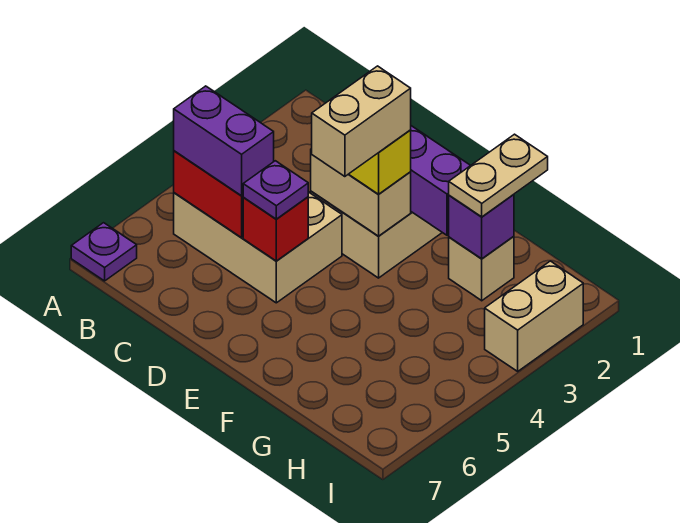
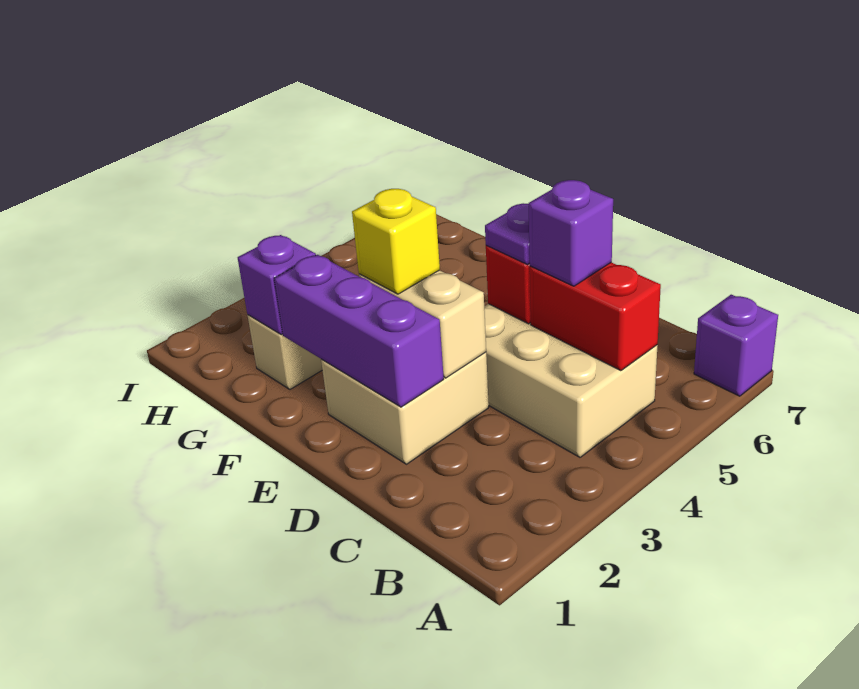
purple 1x1 plate [71,223,137,281] -> purple 1x1 brick [694,295,778,396]
purple 1x2 brick [174,86,274,196] -> purple 1x1 brick [529,180,613,286]
tan 1x2 brick [312,66,411,177] -> none
tan 1x2 plate [449,134,548,217] -> none
tan 1x2 brick [485,261,583,371] -> none

